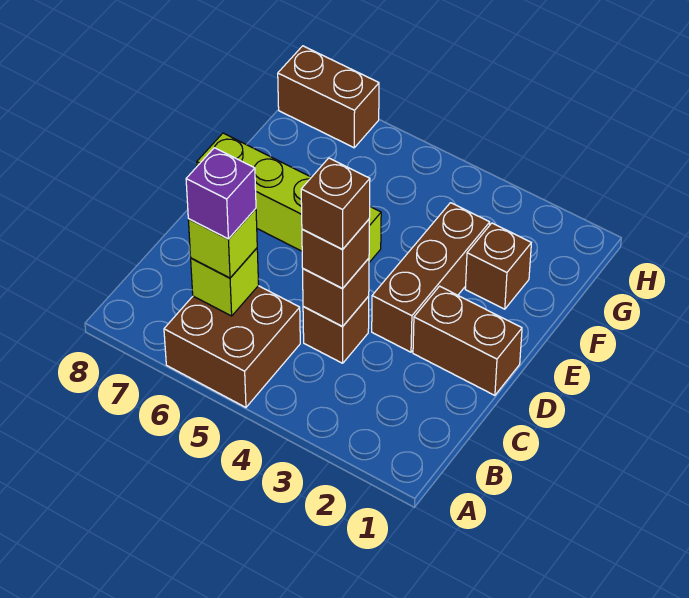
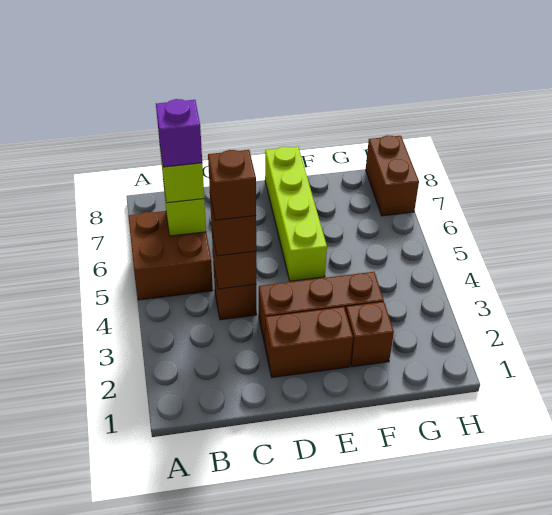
brown 1x2 brick [413,286,522,395] -> brown 1x2 brick turned to [265,307,353,377]

